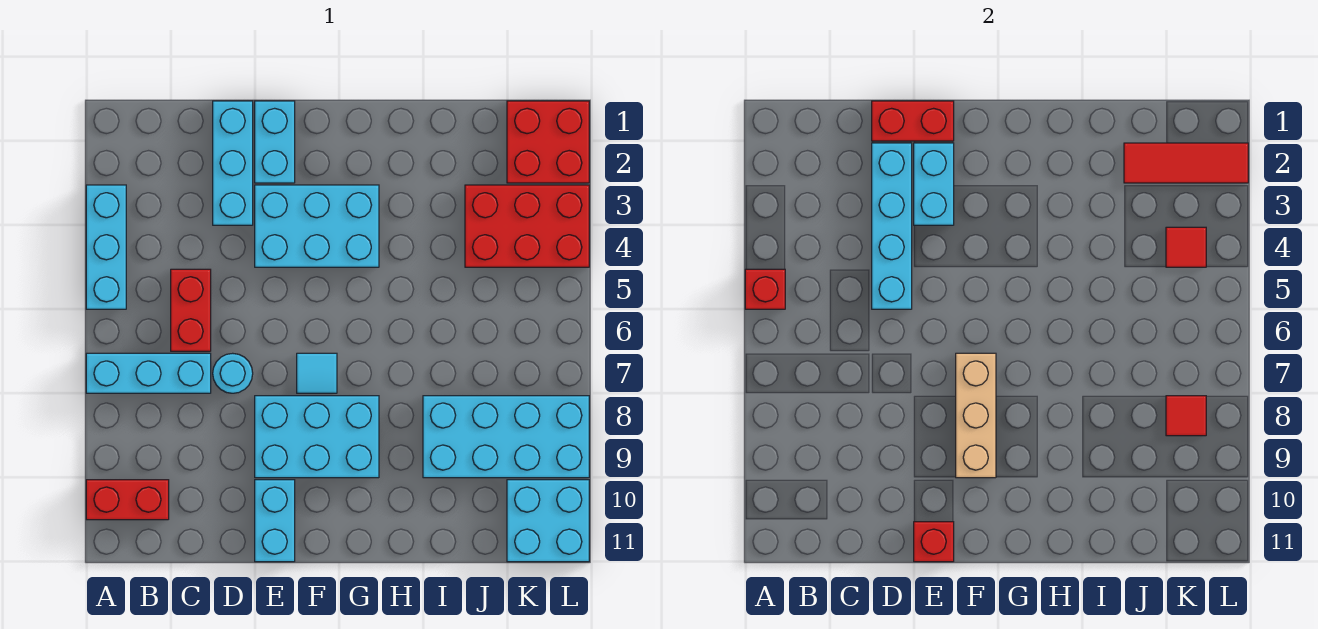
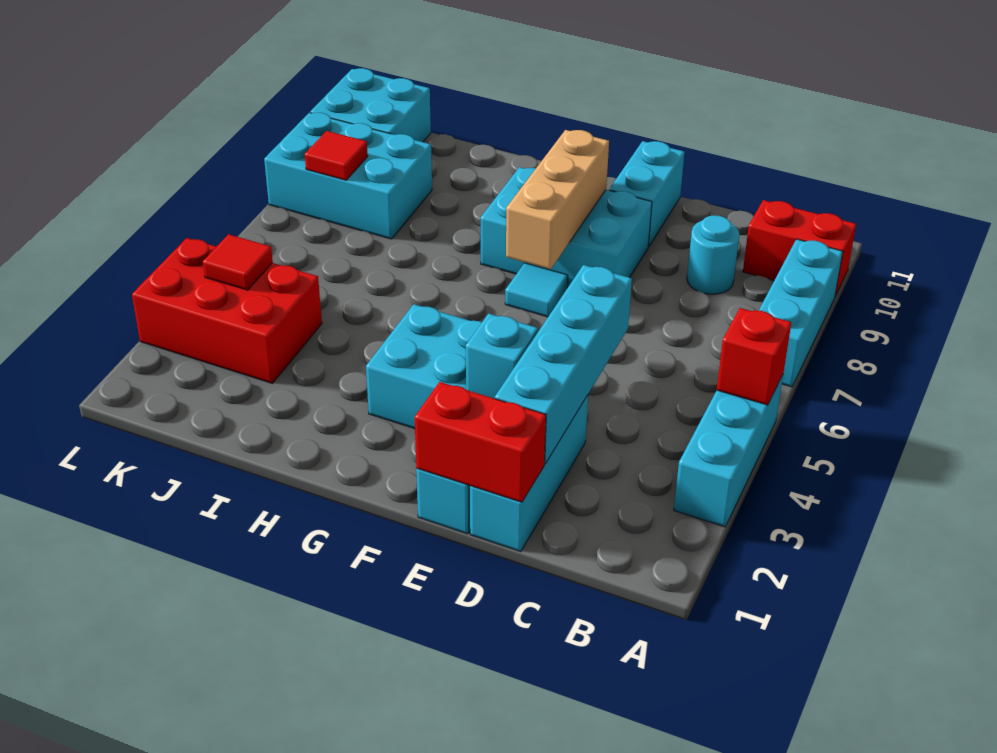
cyan 1x3 brick [86,353,211,393] -> cyan 1x3 brick turned to [759,239,843,387]
red 1x2 brick [171,269,211,351] -> none
cyan 1x1 round brick [213,353,253,393] -> cyan 1x1 round brick moved to [687,215,740,294]
cyan 1x2 brick [914,143,954,225] -> cyan 1x1 brick [466,314,538,399]
red 1x1 brick [914,522,954,562] -> none
cyan 2x4 brick [423,396,589,478] -> cyan 2x3 brick [264,113,432,239]
red 1x3 tile [1124,143,1248,183] -> none
red 2x2 brick [507,101,589,183] -> none

